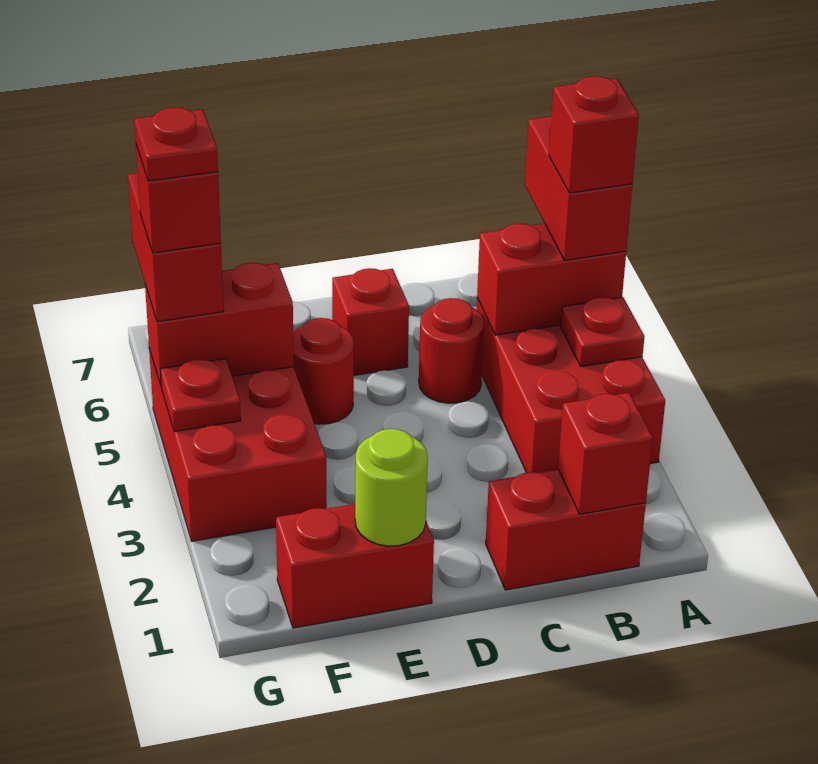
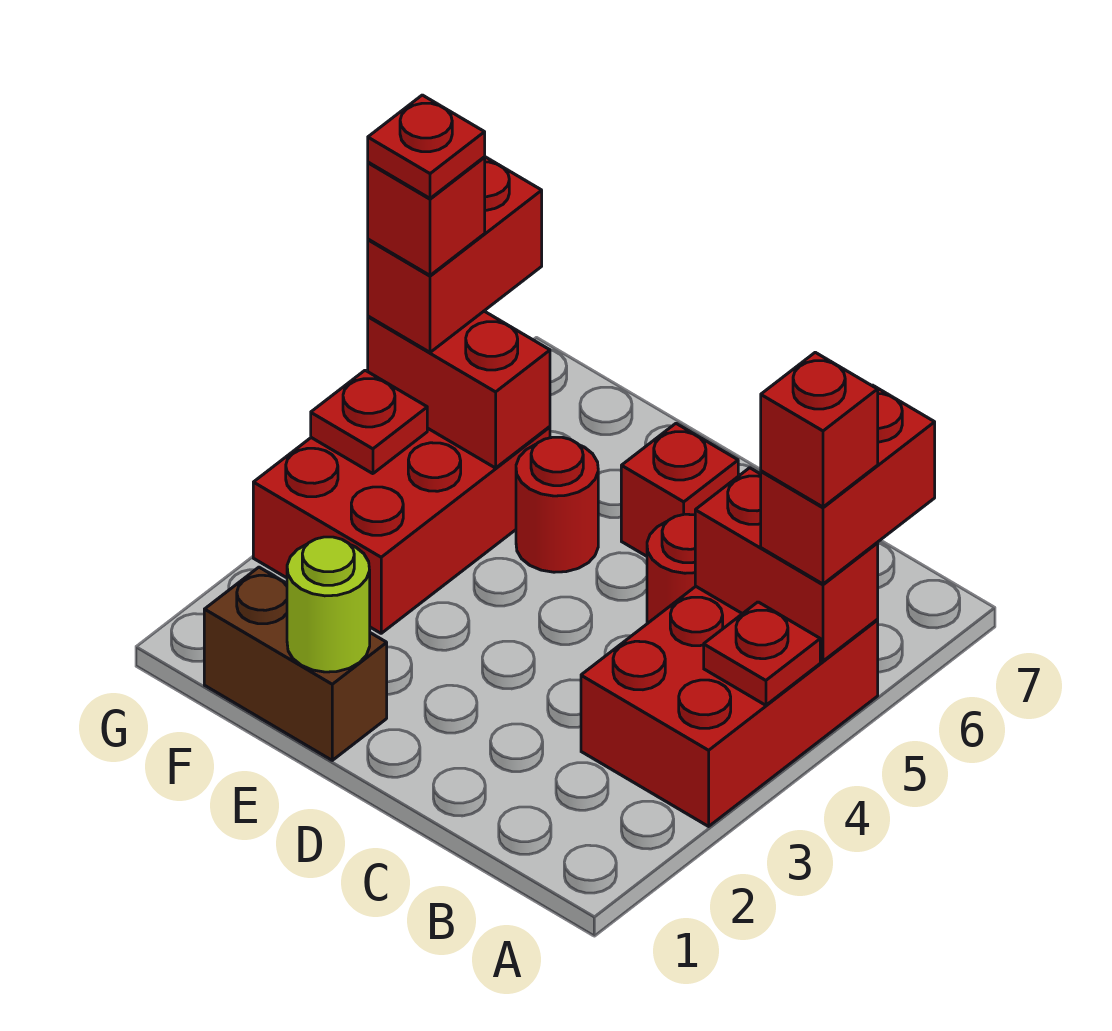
red 1x2 brick [486,470,646,590] -> none
red 1x1 brick [558,393,653,514] -> none
red 1x2 brick [276,504,434,628] -> brown 1x2 brick [204,567,387,760]

